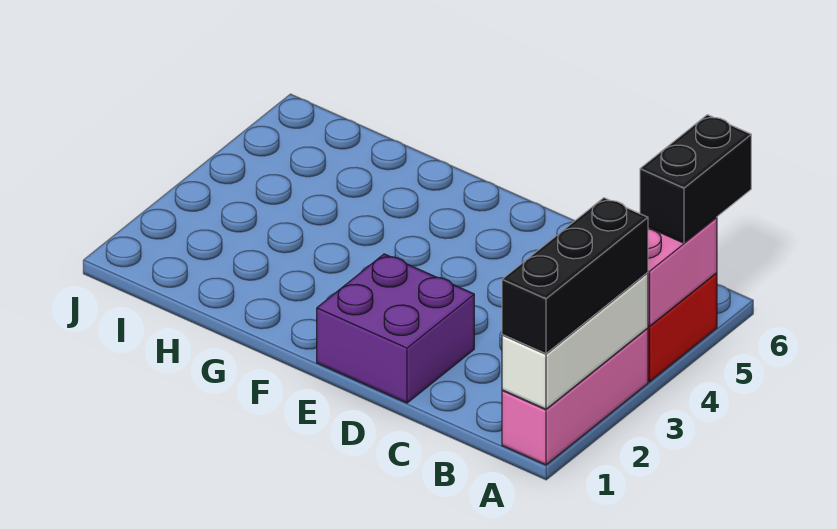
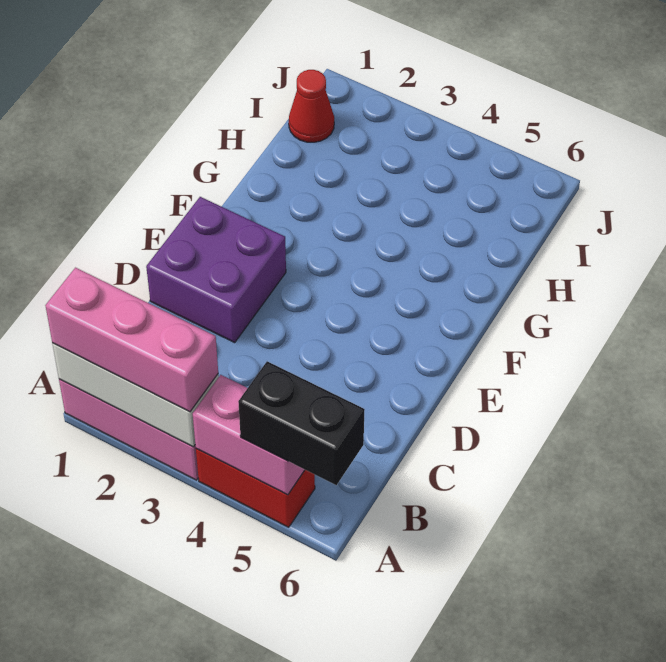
black 1x3 brick [502,198,648,354] -> pink 1x3 brick [45,268,218,412]
none -> red 1x1 cone [289,70,334,142]

